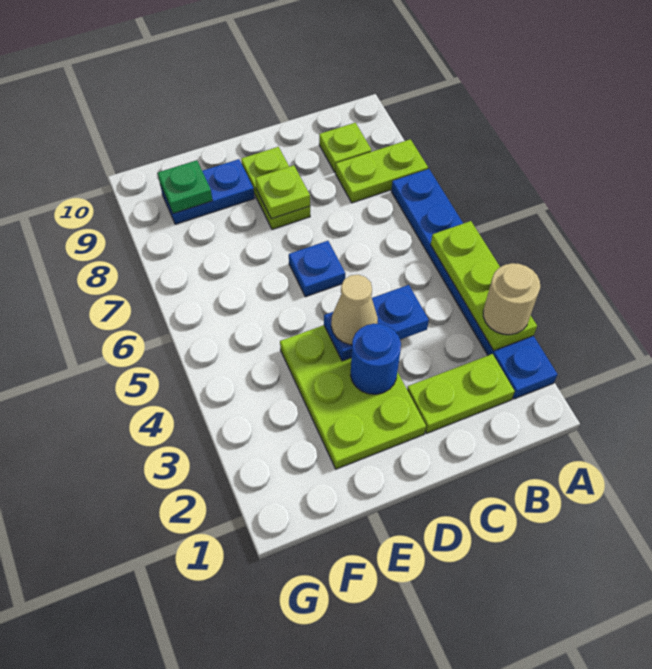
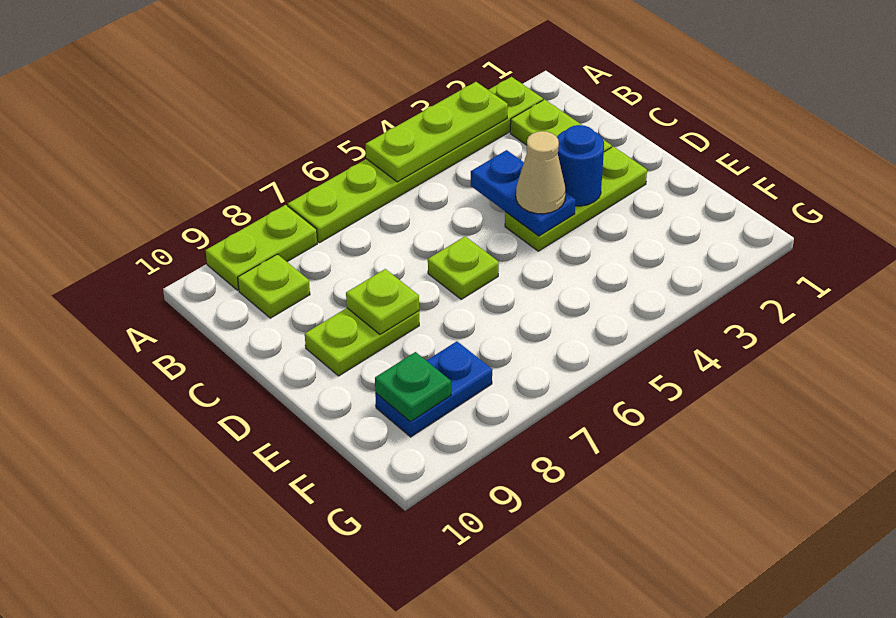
blue 1x6 plate [391,169,558,399] -> lime 1x6 plate [288,77,543,243]
tan 1x1 round brick [483,263,540,335] -> none
lime 1x2 plate [336,139,428,203] -> lime 1x2 plate turned to [206,205,317,290]
lime 2x3 plate [280,325,426,469] -> lime 1x3 plate [505,147,647,251]
blue 1x1 plate [289,241,345,297] -> lime 1x1 plate [428,237,499,299]
blue 1x2 plate [160,159,254,224] -> blue 1x2 plate turned to [375,341,492,437]

